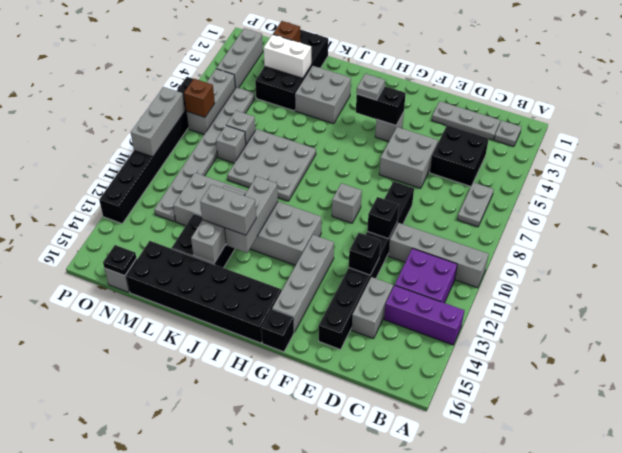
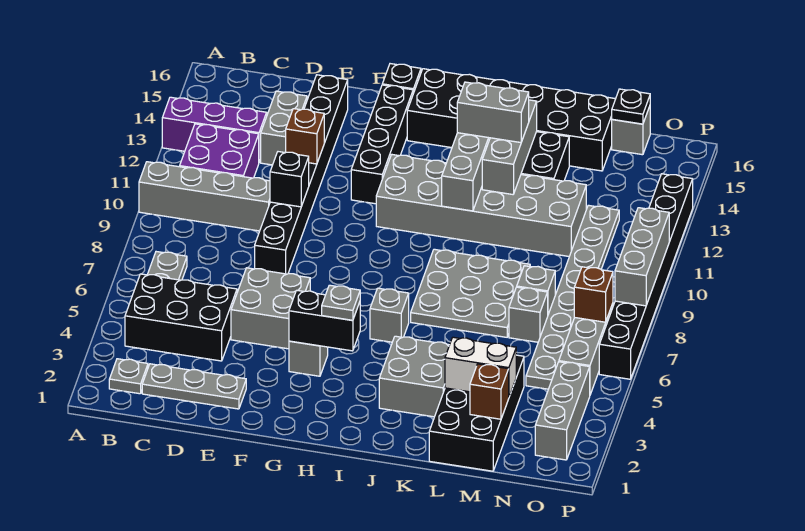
black 2x2 brick [430,125,489,186] -> black 2x3 brick [125,274,237,361]
black 1x1 brick [349,233,381,275] -> brown 1x1 brick [286,109,324,164]
grey 1x1 brick [332,183,362,223] -> grey 1x1 brick moved to [370,288,409,342]
grey 1x4 brick [272,235,334,332] -> black 1x4 brick [351,85,413,204]

